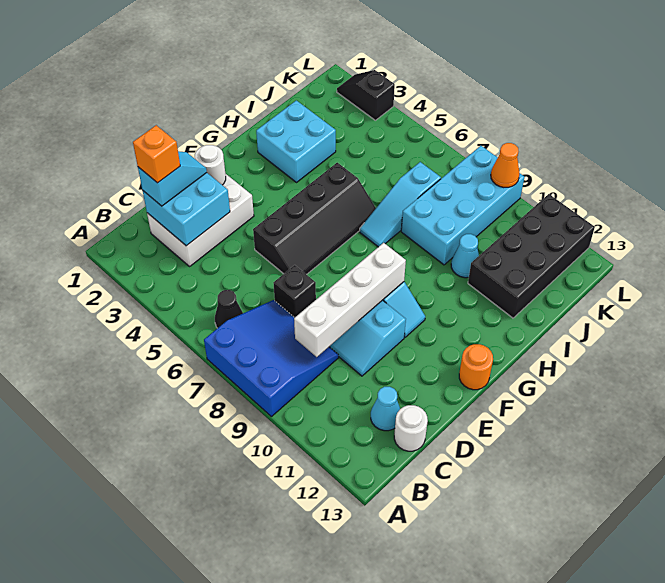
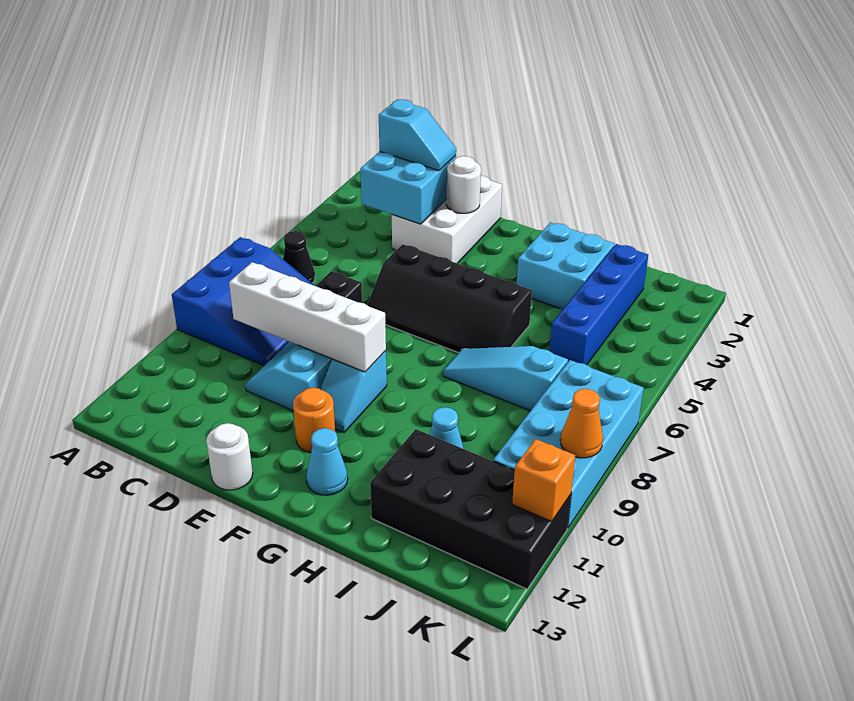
white 2x3 brick [147,174,254,266] -> white 2x3 brick turned to [392,176,502,263]
orange 1x1 brick [133,125,180,183] -> orange 1x1 brick moved to [512,439,575,521]
cyan 1x1 cone [371,387,400,431] -> cyan 1x1 cone moved to [306,428,348,495]
white 1x1 round brick [394,405,428,451] -> white 1x1 round brick moved to [206,423,253,490]
orange 1x1 round brick [459,344,493,390] -> orange 1x1 round brick moved to [293,388,335,453]
cyan 2x4 brick [401,146,524,265] -> cyan 2x4 brick turned to [493,360,644,528]
none -> blue 1x4 brick [550,244,648,365]
black 1x2 slope [337,70,395,120] -> none

